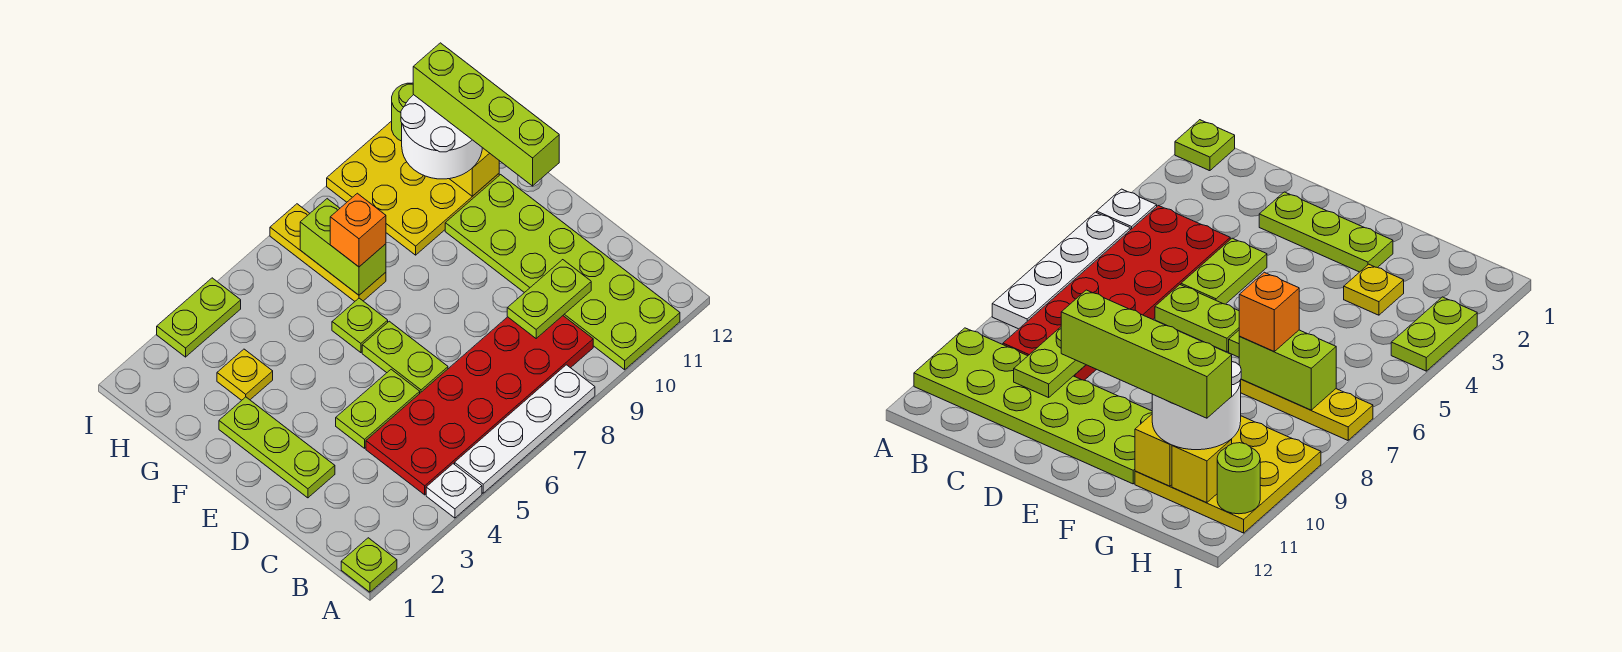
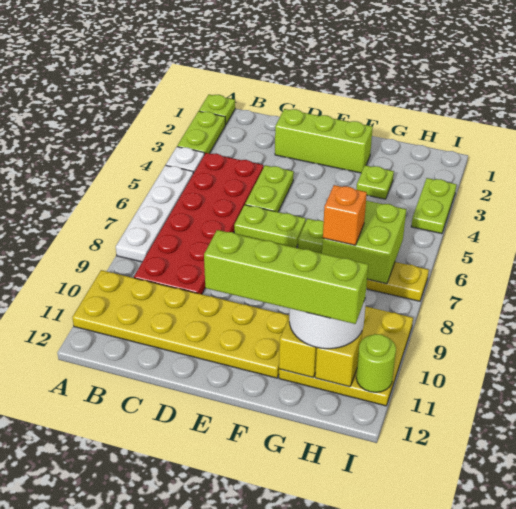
lime 2x6 plate [445,175,680,370] -> yellow 2x6 plate [72,270,289,378]
lime 1x2 plate [507,260,591,338] -> lime 1x2 plate moved to [177,111,225,155]
lime 1x3 plate [219,397,335,498] -> lime 1x3 brick [275,109,373,173]
yellow 1x1 plate [217,349,273,400] -> lime 1x1 plate [356,165,394,199]
lime 1x2 brick [300,199,386,295] -> lime 2x2 brick [322,201,406,284]

